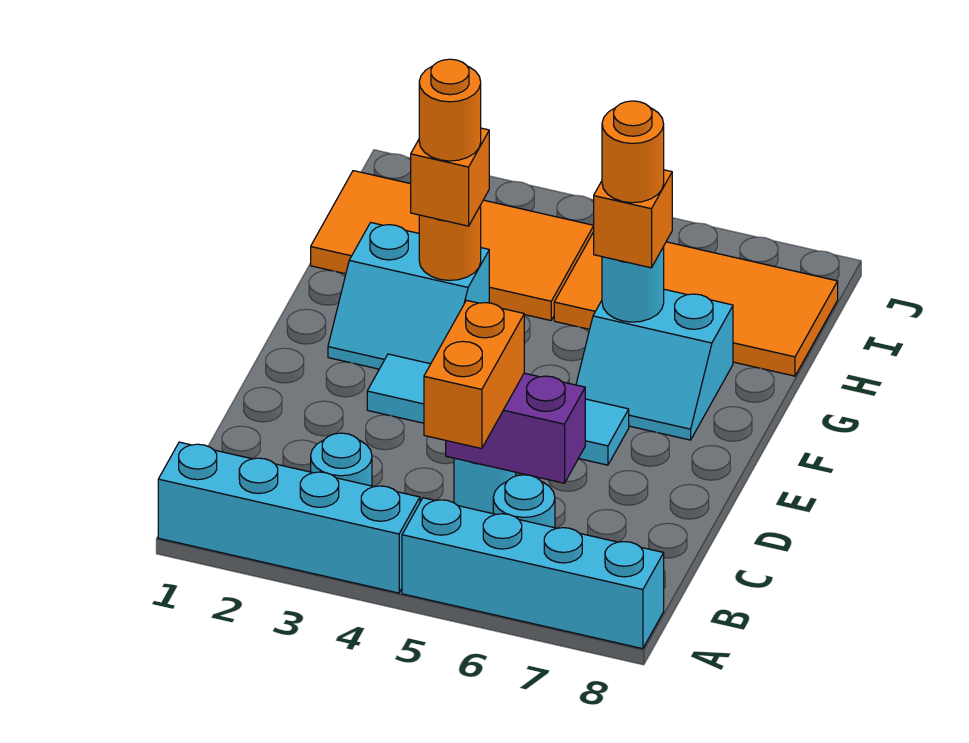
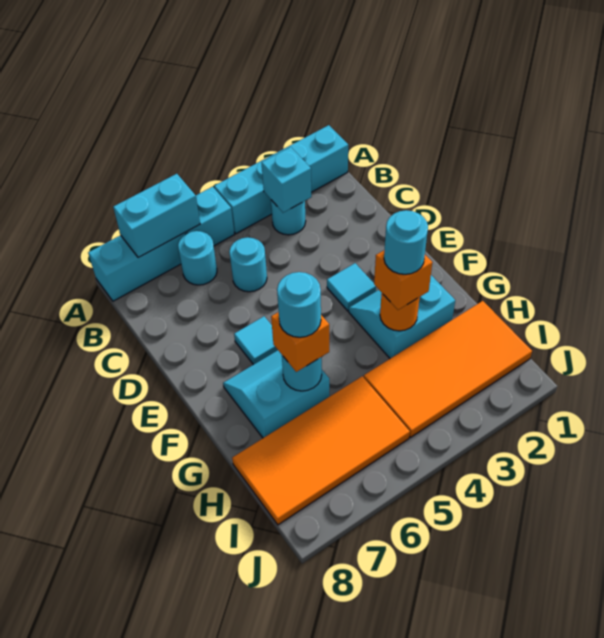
none -> cyan 1x2 brick [113,174,200,258]
none -> cyan 1x1 brick [262,147,311,213]
orange 1x2 brick [424,300,524,449] -> none
purple 1x2 brick [446,373,585,483] -> none
orange 1x1 round brick [419,59,481,161] -> cyan 1x1 round brick [384,210,428,274]
orange 1x1 round brick [602,101,664,203] -> cyan 1x1 round brick [277,272,321,337]

